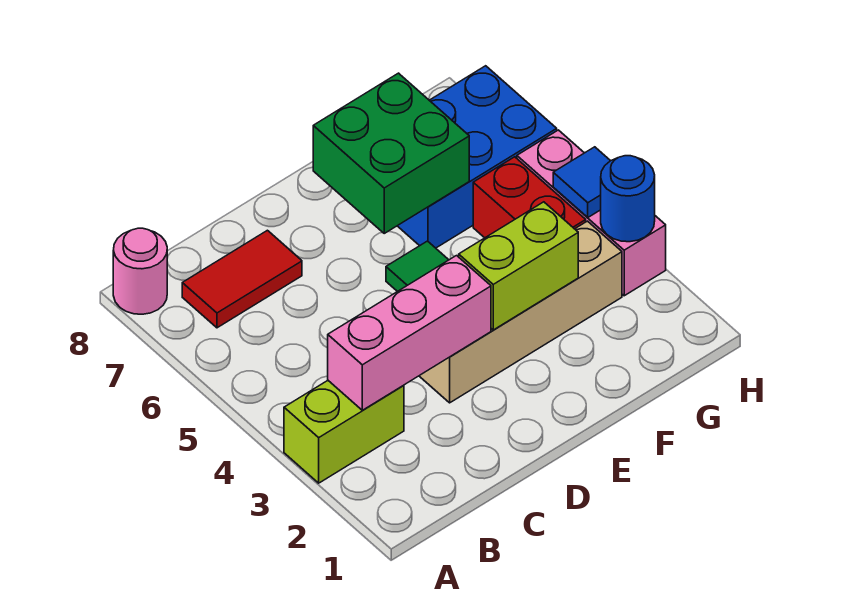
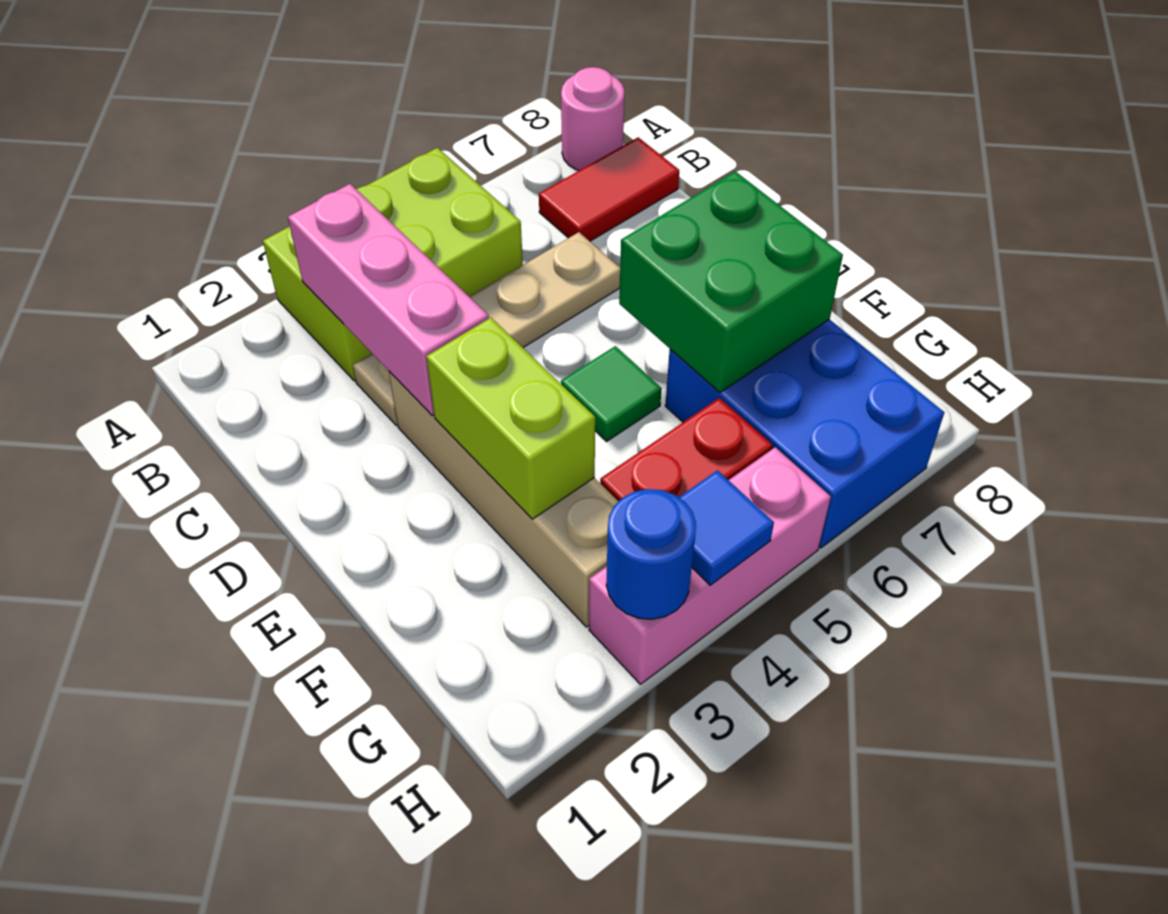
lime 1x2 brick [284,381,404,483] -> lime 2x3 brick [263,148,523,381]
red 1x2 tile [182,230,302,328] -> red 1x2 tile turned to [539,137,679,241]
none -> tan 1x4 plate [353,232,620,425]

